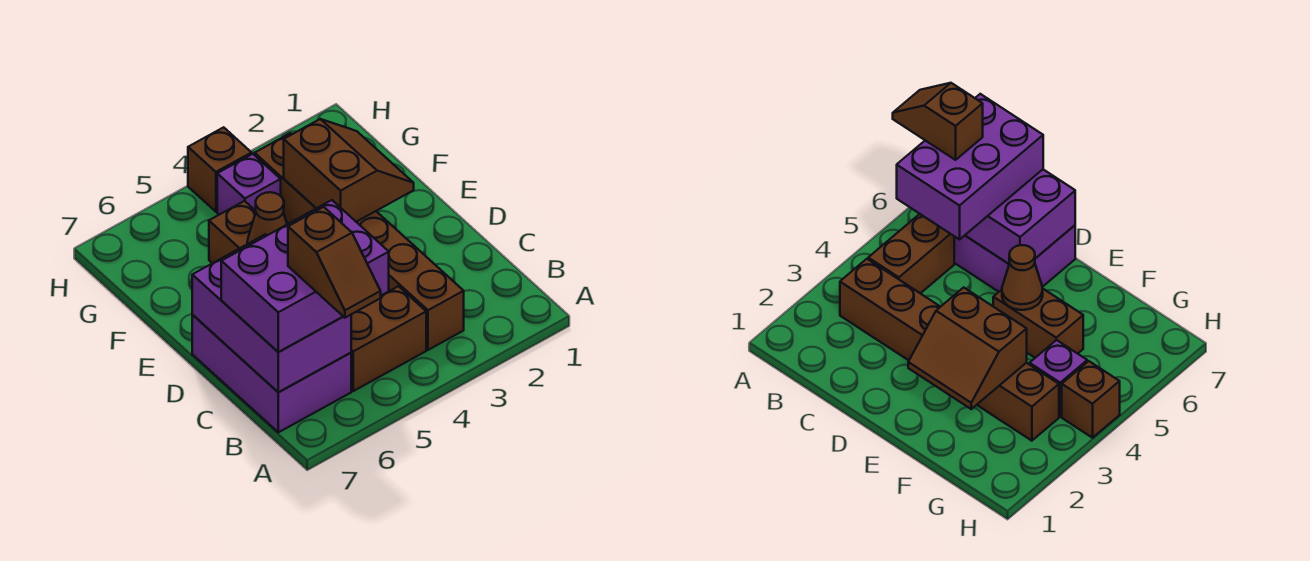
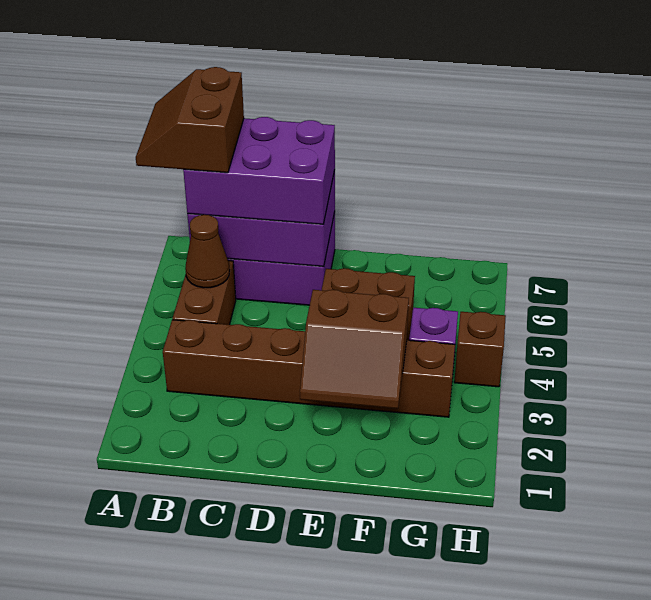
brown 1x2 slope [288,207,381,318] -> brown 2x2 slope [136,67,244,173]
purple 2x3 brick [221,200,389,352] -> purple 2x3 brick turned to [183,117,335,224]
brown 1x1 cone [247,192,287,244] -> brown 1x1 cone moved to [185,215,230,288]

